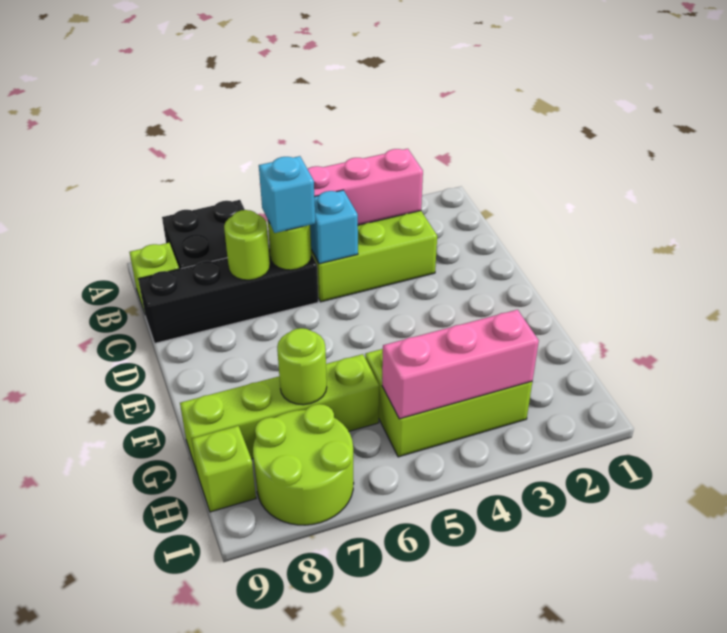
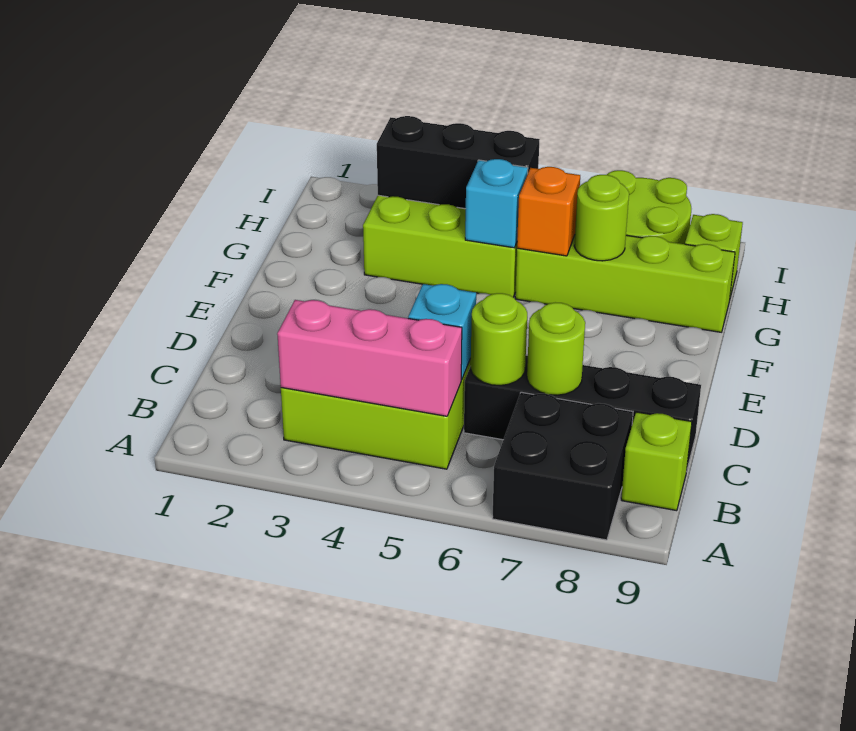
cyan 1x1 brick [259,156,315,233] -> cyan 1x1 brick moved to [465,159,528,248]
none -> orange 1x1 brick [517,167,580,256]
pink 1x3 brick [382,310,539,419] -> black 1x3 brick [377,116,540,209]

